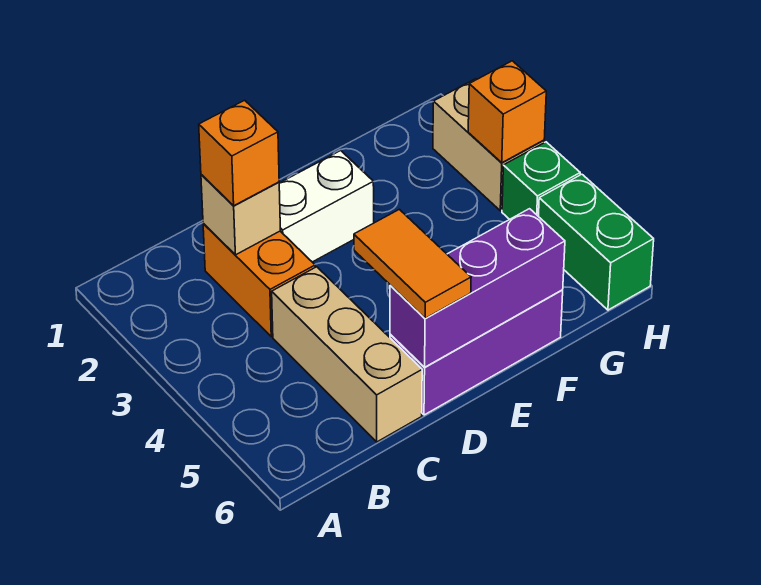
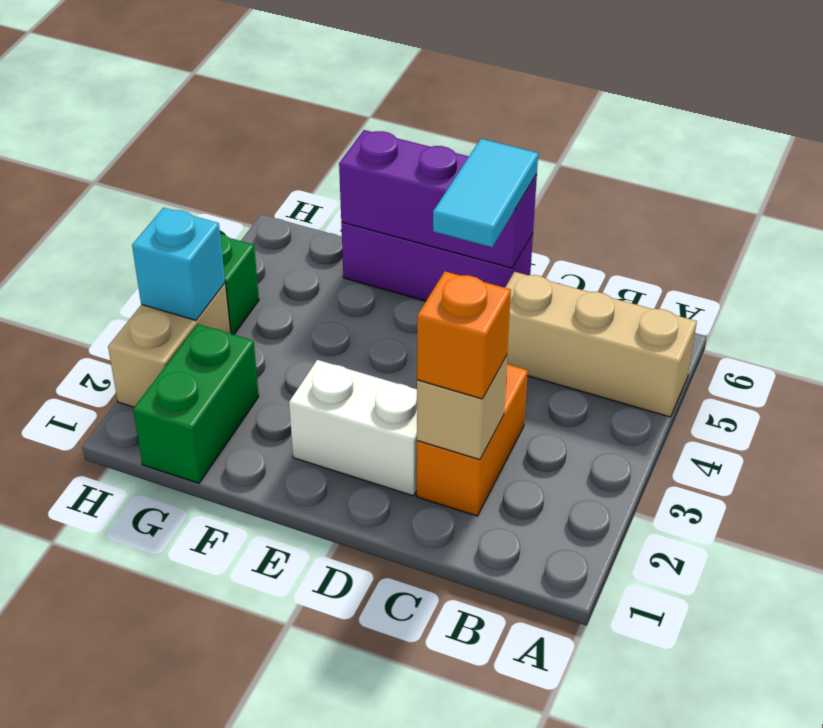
tan 1x3 brick [272,267,422,442] -> tan 1x3 brick turned to [505,272,697,417]
orange 1x2 tile [354,209,471,318] -> cyan 1x2 tile [433,139,538,247]
orange 1x1 brick [468,61,546,163] -> cyan 1x1 brick [132,208,225,320]
green 1x2 brick [539,174,654,310] -> green 1x2 brick moved to [133,324,259,483]

